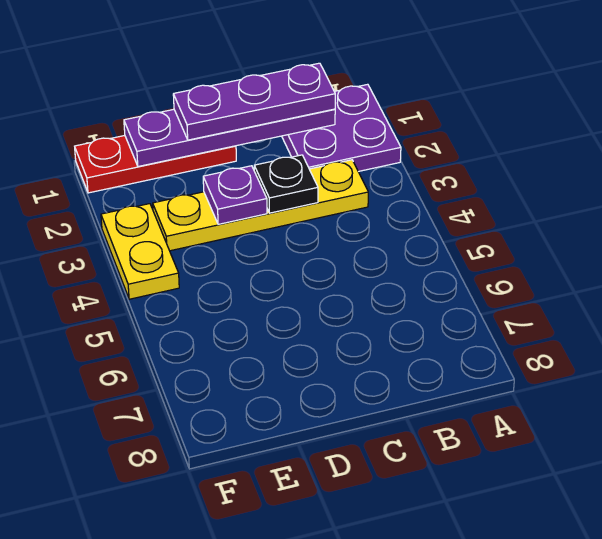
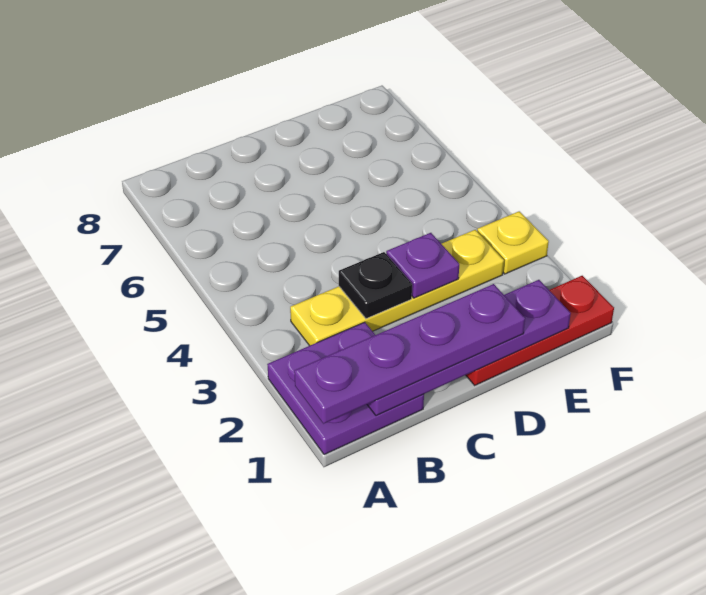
purple 1x3 plate [173,63,335,140] -> purple 1x4 plate [294,284,525,424]
yellow 1x2 plate [101,204,179,299] -> yellow 1x1 plate [477,211,549,274]

